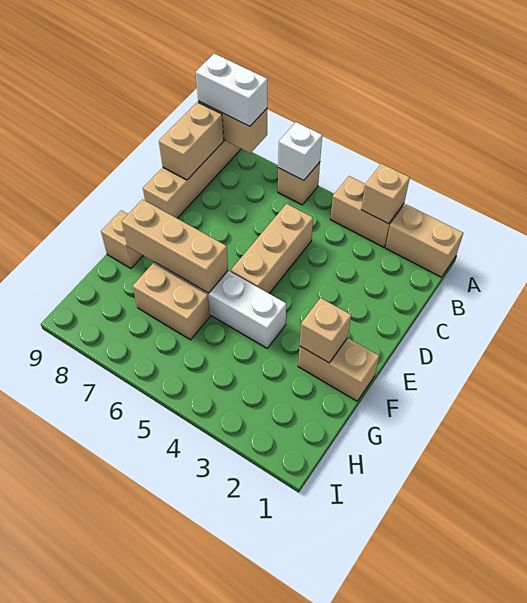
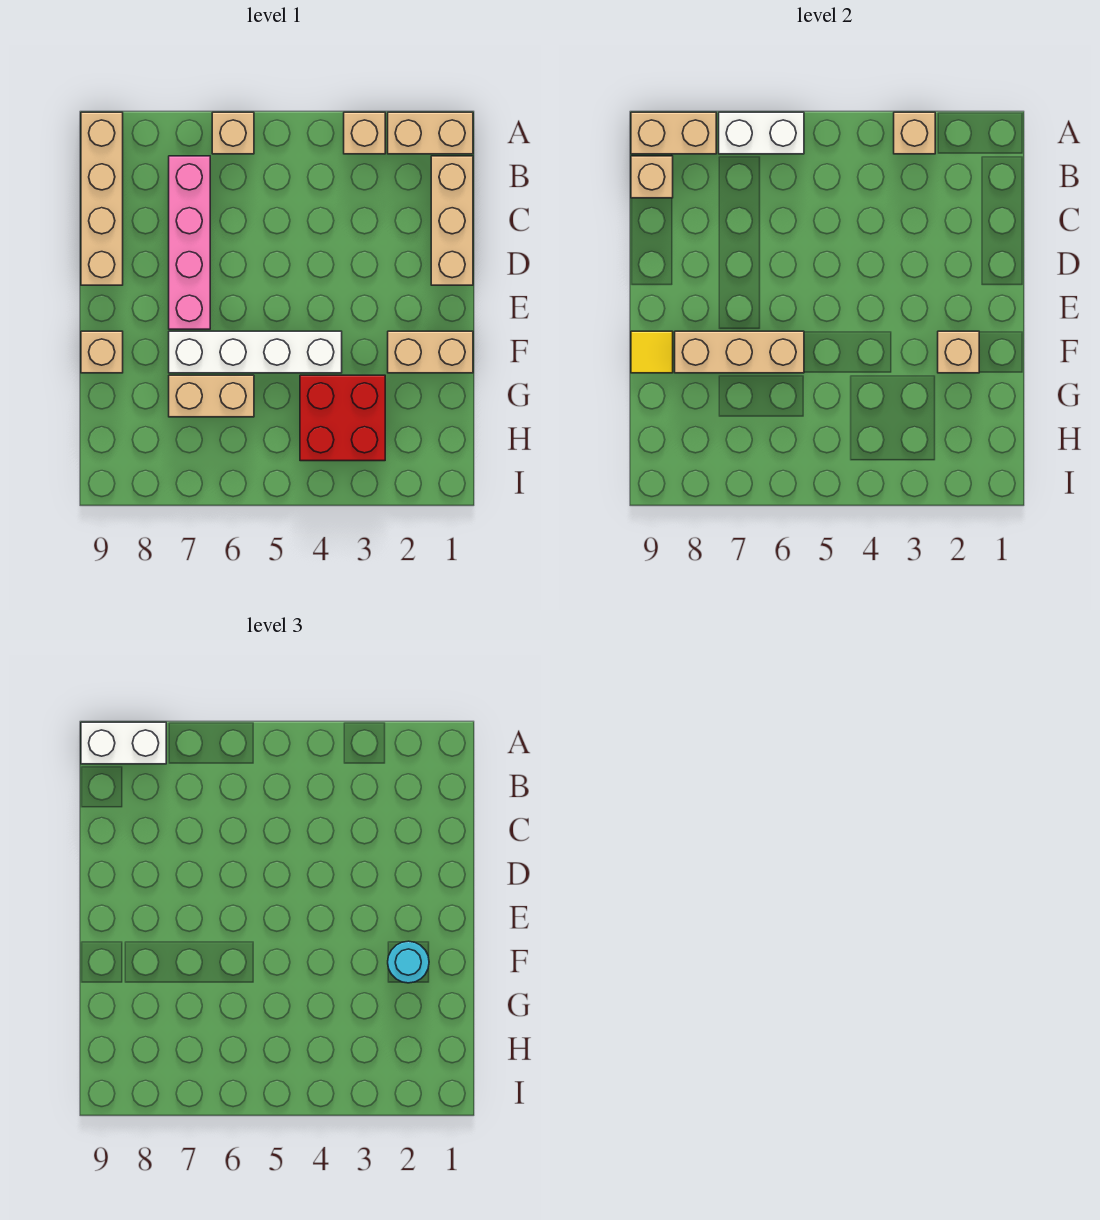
tan 1x2 brick [330,176,404,247] -> tan 1x1 brick [344,112,385,154]
white 1x1 brick [278,122,322,181] -> white 1x2 brick [719,112,804,154]
none -> pink 1x4 brick [169,156,210,329]
tan 1x2 brick [159,102,224,180] -> tan 1x1 brick [631,156,673,198]
tan 1x3 brick [231,204,313,294] -> tan 1x3 brick moved to [431,156,473,285]
none -> cyan 1x1 round brick [388,941,429,983]
none -> yellow 1x1 tile [631,331,673,373]
none -> red 2x2 brick [300,375,385,461]

